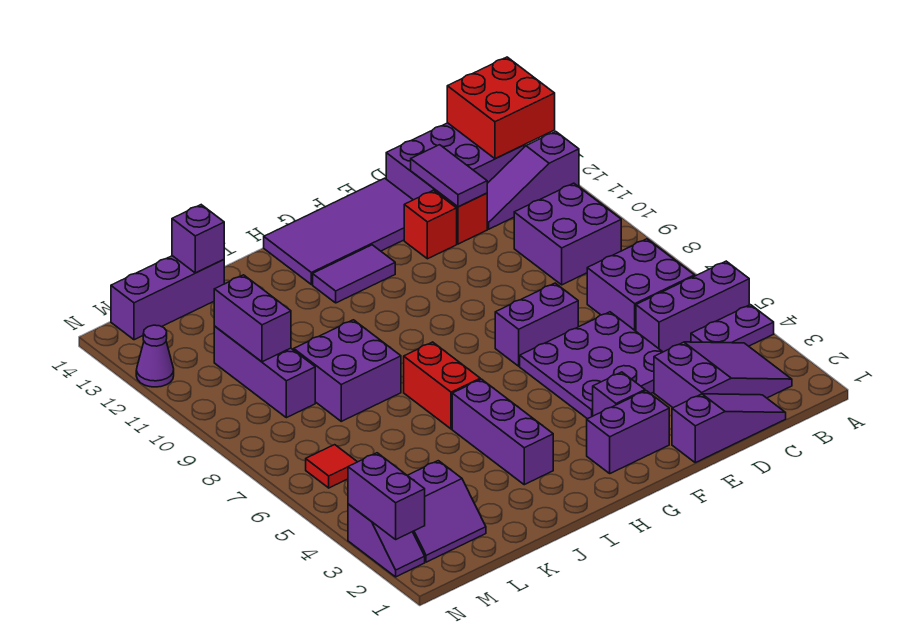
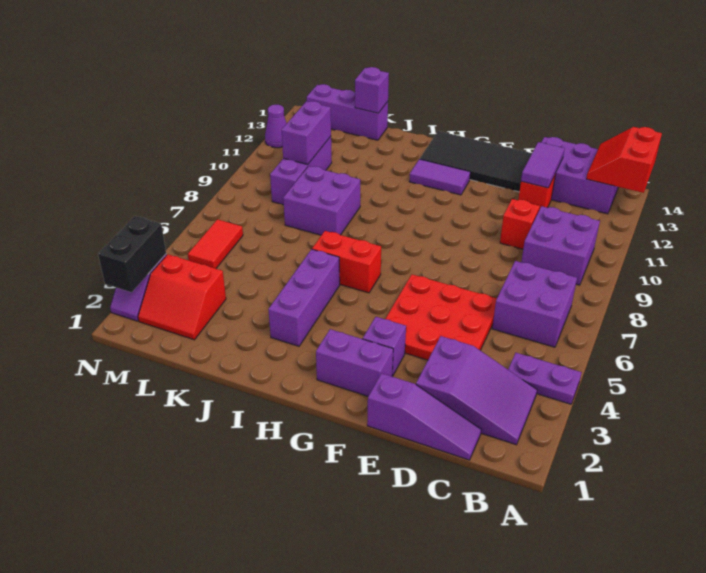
purple 1x3 brick [636,261,749,352] -> none
purple 1x3 slope [487,131,579,229] -> none
red 2x2 brick [447,57,555,159] -> red 2x2 slope [586,127,662,193]
purple 3x3 plate [520,312,662,419] -> red 3x3 plate [385,274,497,360]
purple 1x2 brick [495,283,578,366] -> none
red 1x1 brick [404,190,457,259] -> red 1x1 brick moved to [500,199,540,249]
purple 2x4 tile [264,178,413,284] -> black 2x4 tile [420,131,532,192]
red 1x2 brick [404,342,480,429] -> red 1x2 brick turned to [312,231,381,293]
purple 2x2 slope [407,461,486,562] -> red 2x2 slope [138,254,226,340]
red 1x1 tile [306,445,357,488] -> red 1x2 tile [188,219,243,269]
purple 1x2 brick [348,453,425,539] -> black 1x2 brick [98,216,166,292]

